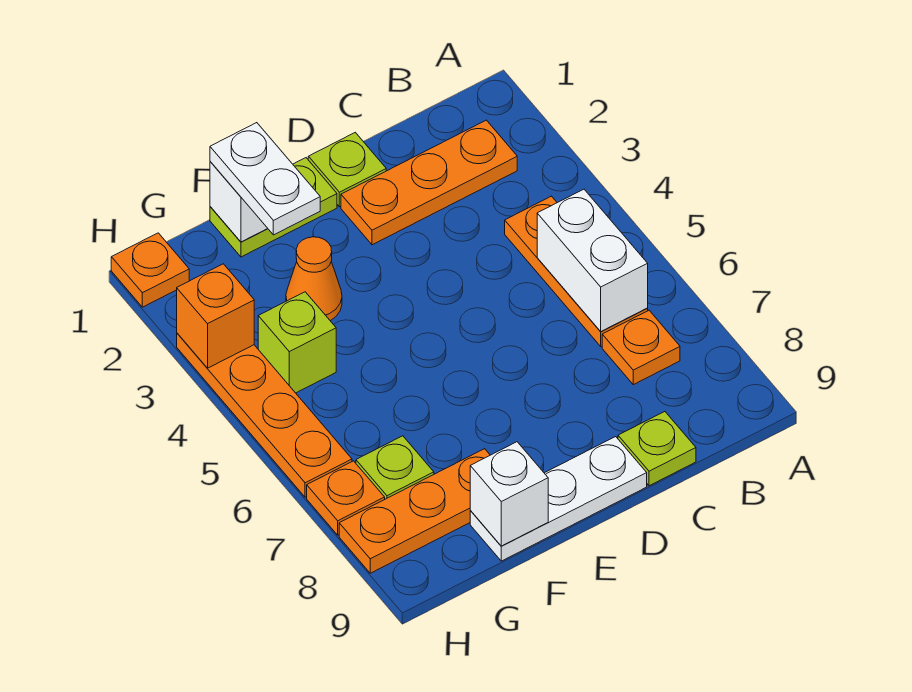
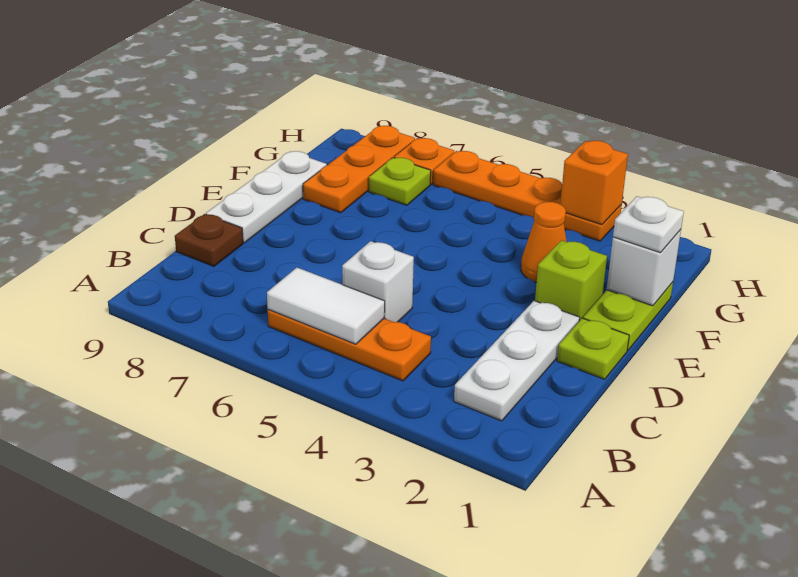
orange 1x3 plate [341,120,517,245] -> white 1x3 plate [454,301,580,421]
white 1x2 brick [537,189,648,331] -> white 1x2 tile [267,268,385,344]
orange 1x1 plate [602,311,680,385] -> none
lime 1x1 plate [618,412,696,486] -> brown 1x1 plate [175,214,243,266]
white 1x2 plate [210,123,320,235] -> white 1x1 plate [613,196,684,253]
white 1x1 brick [470,442,548,546] -> white 1x1 brick moved to [342,241,414,322]
lime 1x1 brick [258,292,336,393] -> lime 1x1 brick moved to [535,240,607,321]
orange 1x1 plate [111,233,189,307] -> none

